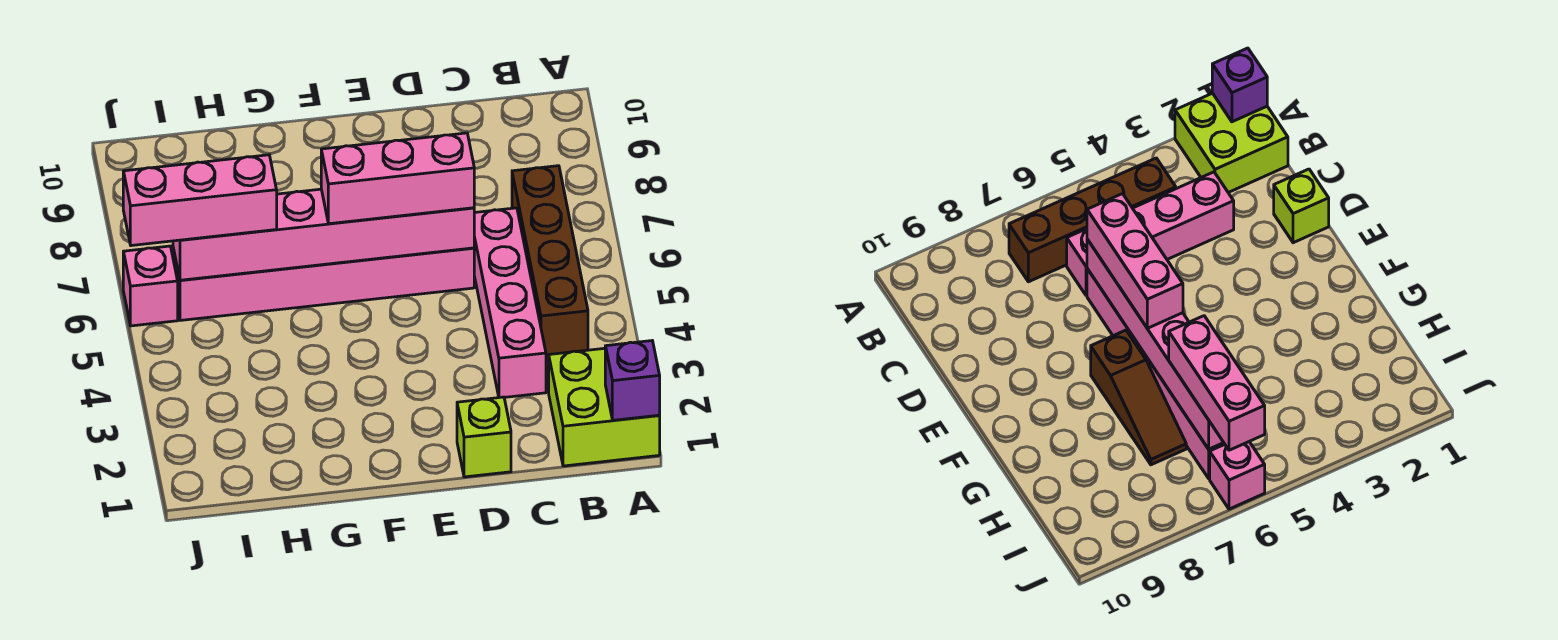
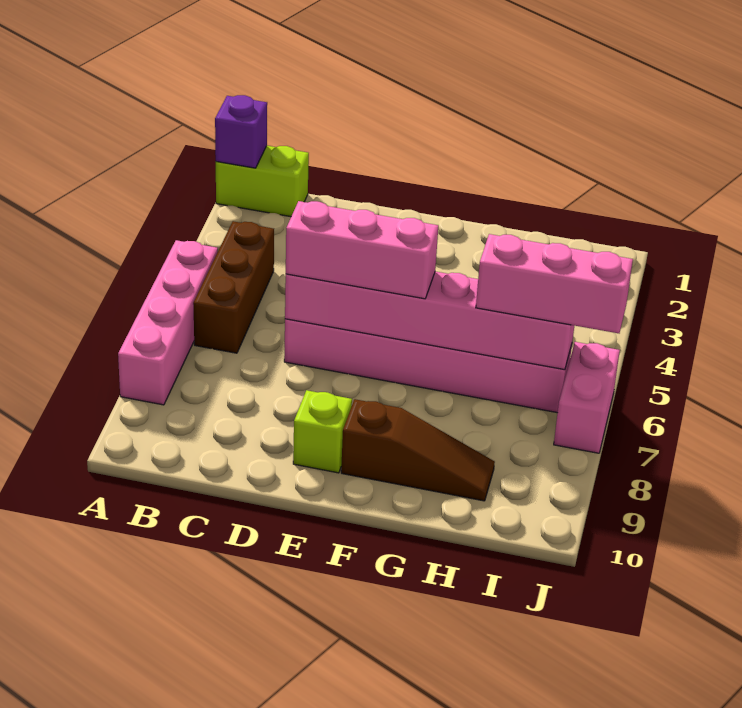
lime 2x2 brick [549,348,660,466] -> lime 1x2 brick [216,146,309,217]
brown 1x4 brick [512,166,588,355] -> brown 1x3 brick [193,221,274,353]
pink 1x4 brick [474,208,546,398] -> pink 1x4 brick moved to [118,240,218,405]
lime 1x1 brick [457,397,511,477] -> lime 1x1 brick moved to [293,390,352,473]
brown 1x3 slope [1091,330,1186,465] -> brown 1x3 slope moved to [341,399,495,501]
pink 1x1 brick [123,246,178,326] -> pink 1x2 brick [554,342,620,453]

